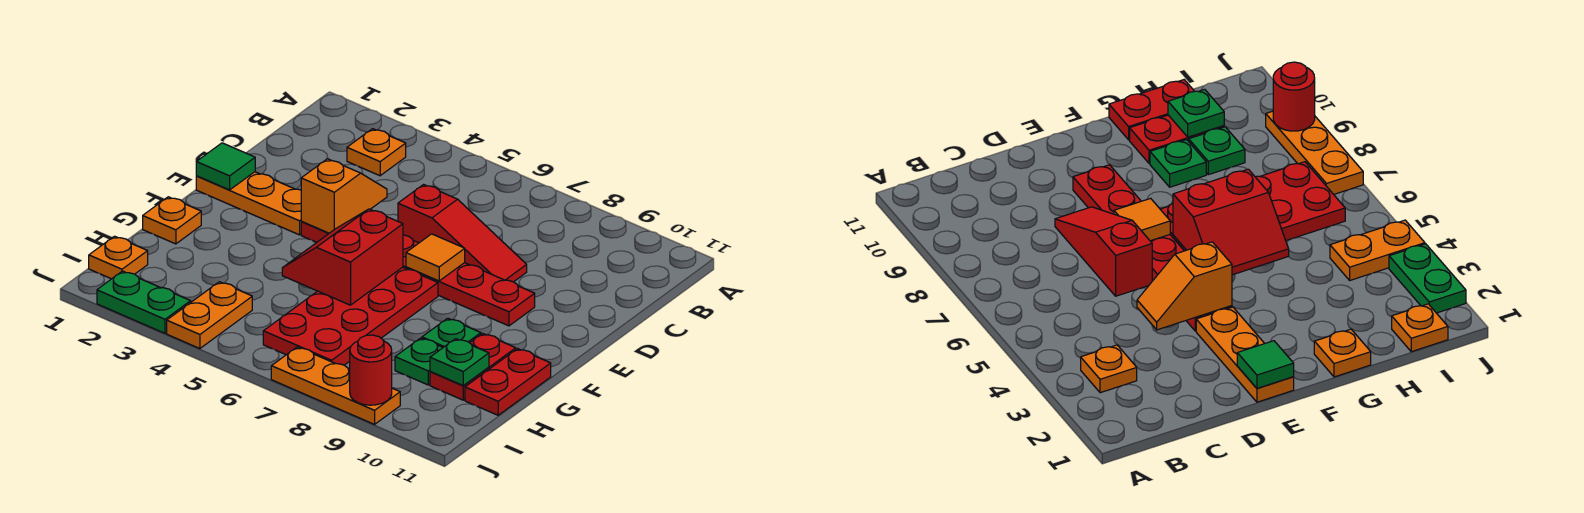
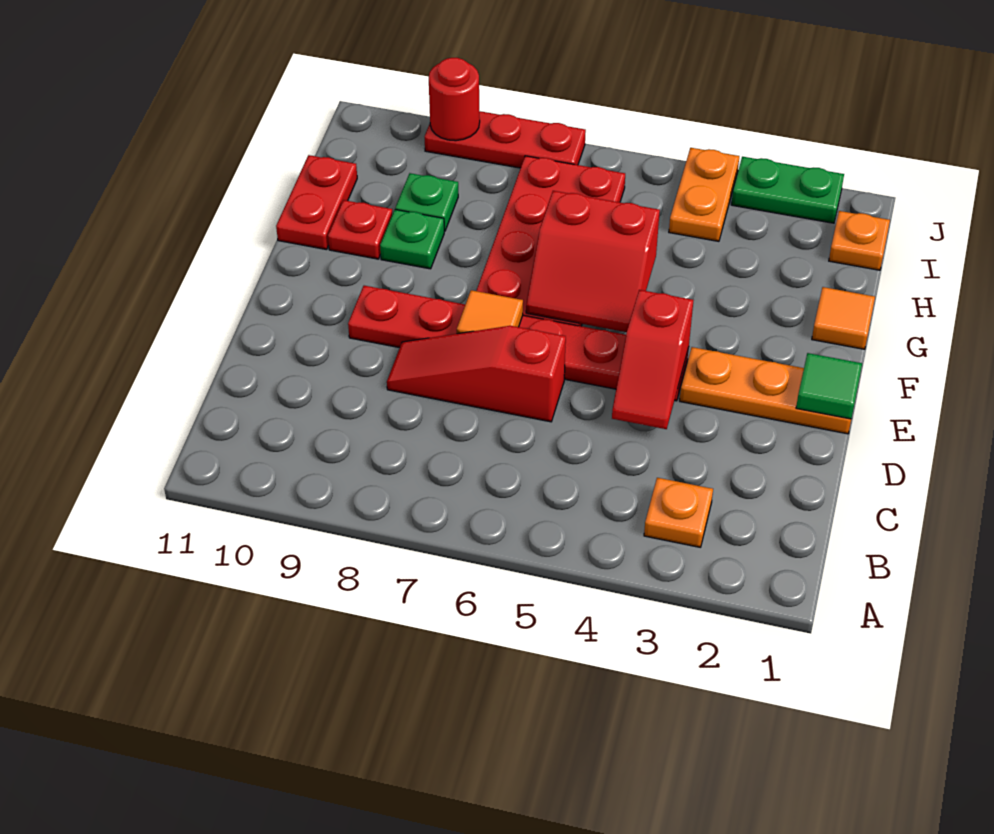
orange 1x2 slope [301,159,387,233] -> red 1x2 slope [612,290,693,429]
red 2x2 slope [282,209,403,305] -> red 2x2 slope turned to [526,191,660,332]
orange 1x1 plate [143,197,201,244] -> orange 1x1 tile [812,287,875,349]
red 1x2 plate [430,333,516,400] -> red 1x1 plate [328,200,392,259]
green 1x1 plate [430,339,489,385] -> none
orange 1x3 plate [271,347,400,424] -> red 1x3 plate [424,111,586,168]

